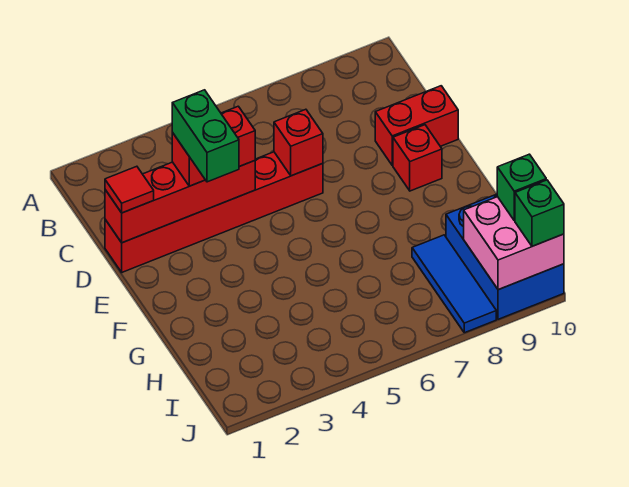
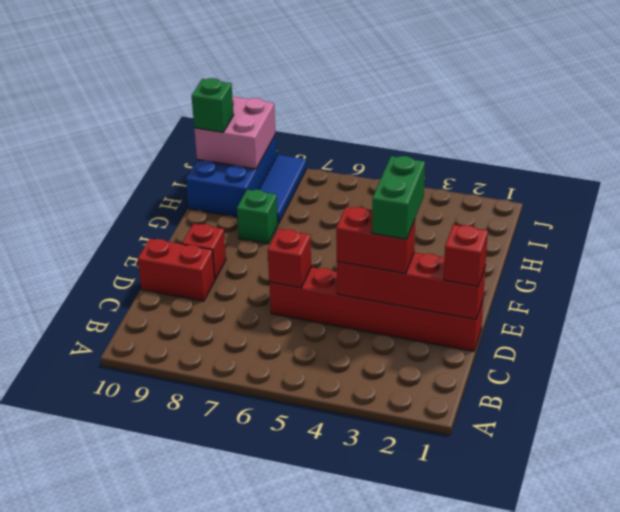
red 1x1 tile [105,166,154,213] -> red 1x1 brick [444,225,488,286]
green 1x1 brick [515,180,564,246] -> green 1x1 brick moved to [237,190,278,244]

